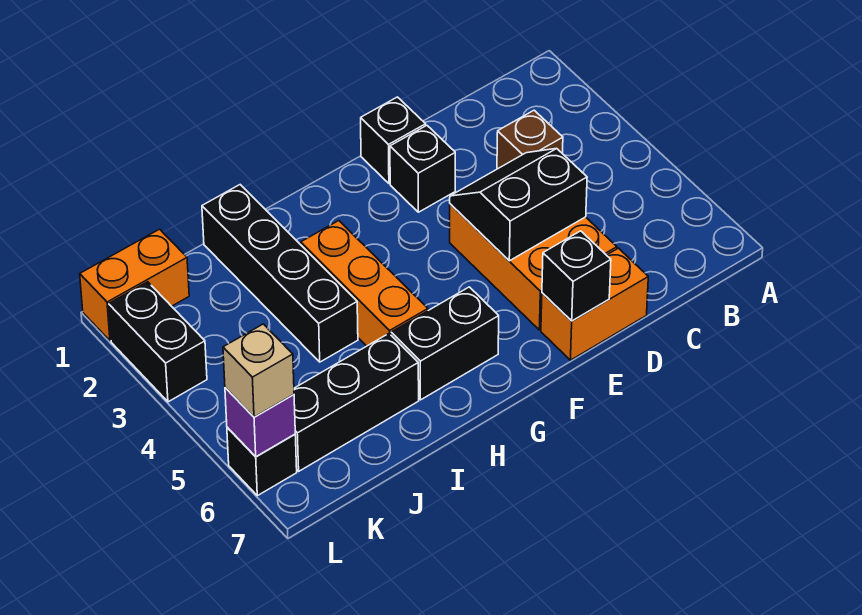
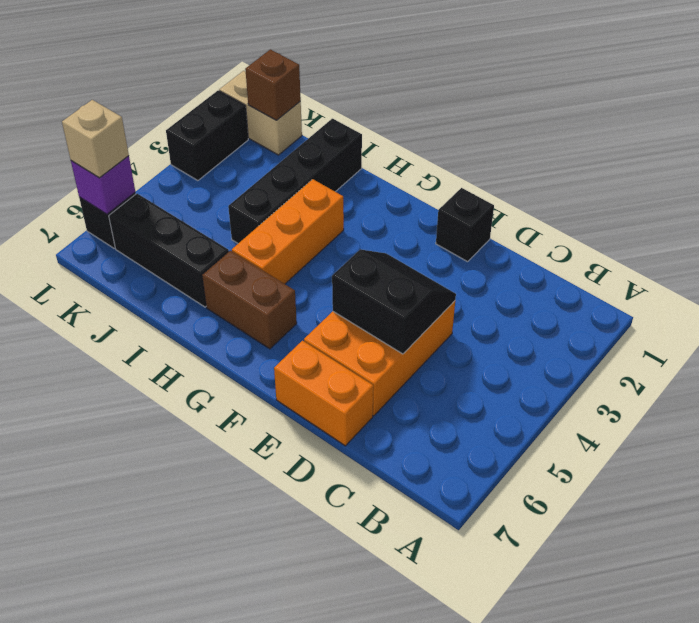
brown 1x1 brick [497,110,563,169] -> brown 1x1 brick moved to [245,49,301,120]
black 1x1 brick [390,126,455,212] -> none
black 1x1 brick [542,231,611,321] -> none
black 1x2 brick [391,287,499,400] -> brown 1x2 brick [202,251,297,349]
orange 1x2 brick [80,229,189,341] -> tan 1x2 brick [219,71,302,155]

